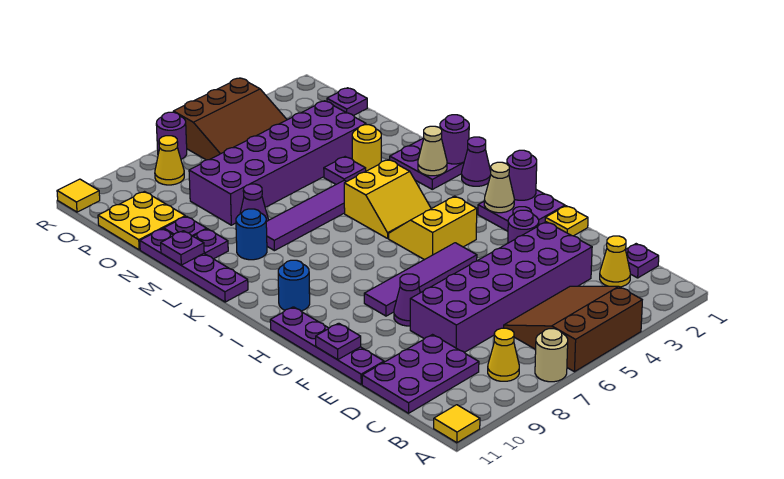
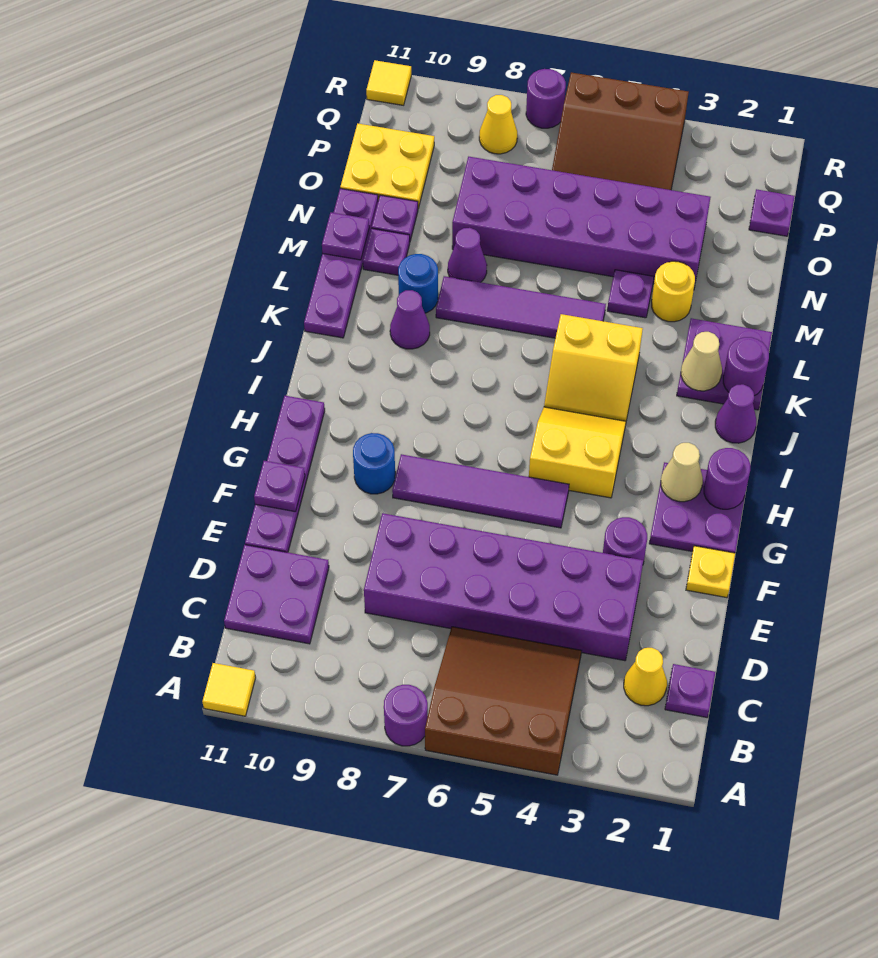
tan 1x1 round brick [535,329,568,382] -> purple 1x1 round brick [384,685,428,746]
yellow 1x1 cone [488,328,519,381] -> none
purple 2x3 plate [362,335,479,413] -> purple 2x2 plate [224,545,329,644]
purple 1x1 cone [394,274,420,326] -> purple 1x1 cone moved to [390,290,430,349]
blue 1x1 round brick [278,260,310,311] -> blue 1x1 round brick moved to [353,433,395,494]

